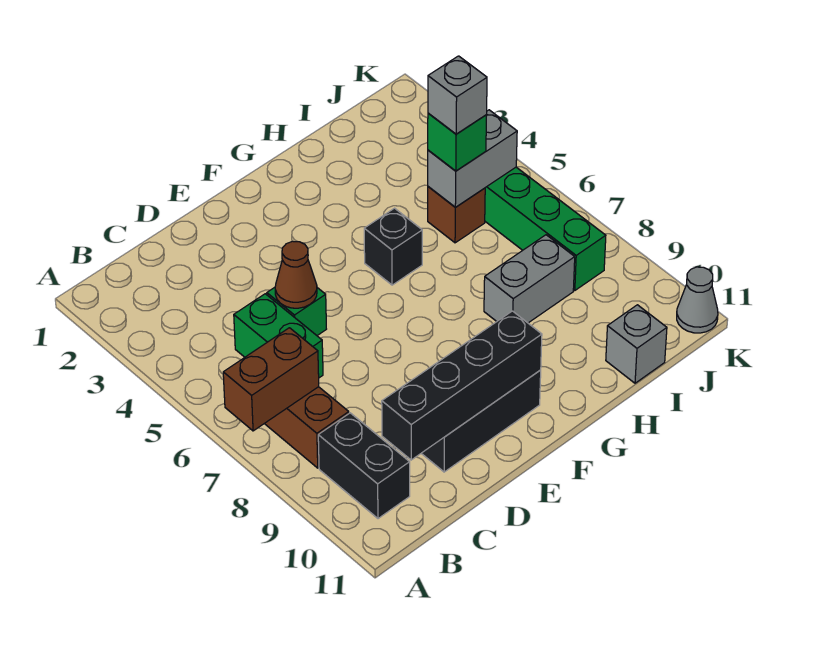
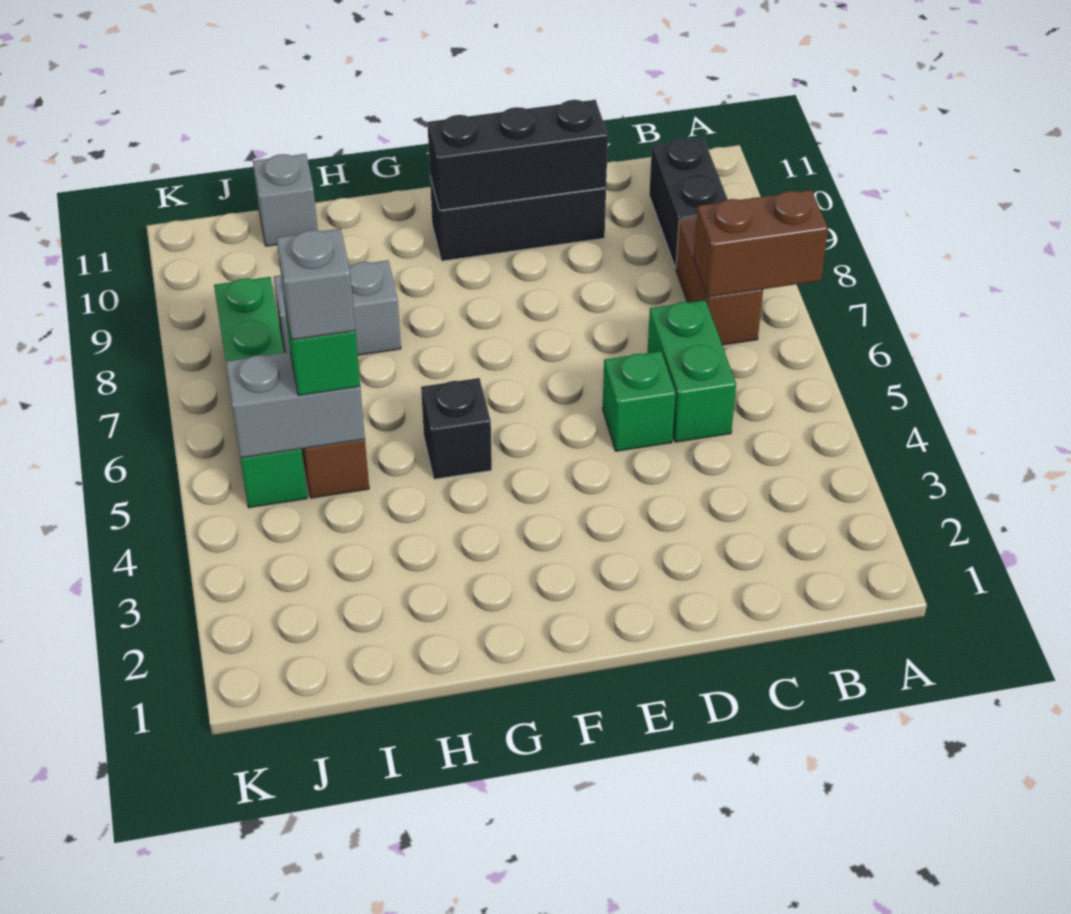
black 1x4 brick [382,311,542,460] -> black 1x3 brick [427,100,608,210]
brown 1x1 cone [275,241,317,308] -> none
grey 1x1 cone [677,267,718,333] -> none

